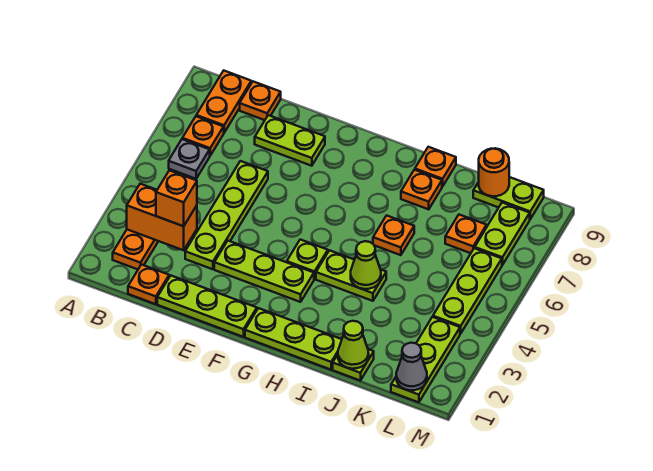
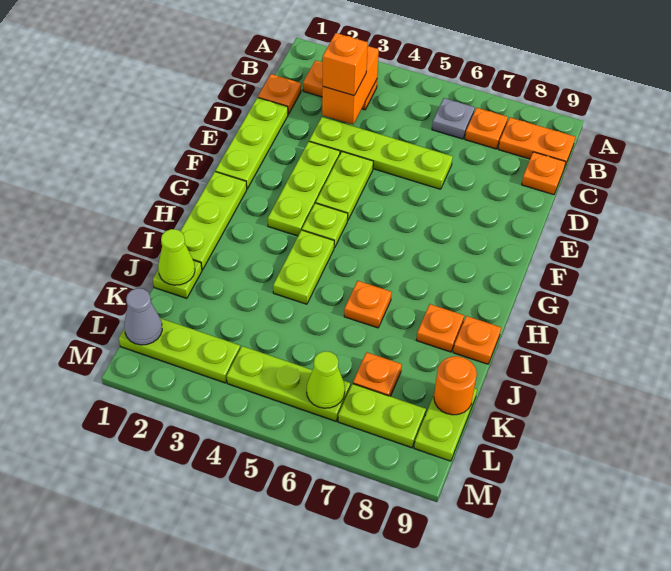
lime 1x2 plate [255,115,325,166] -> lime 1x2 plate moved to [316,152,373,221]
lime 1x1 cone [351,241,381,289] -> lime 1x1 cone moved to [307,351,345,408]

